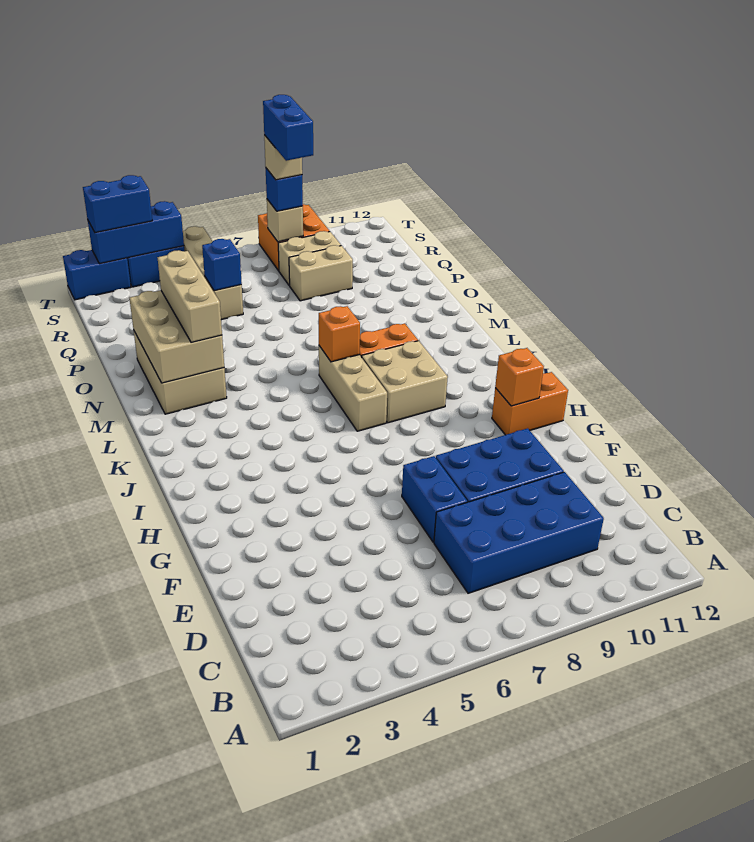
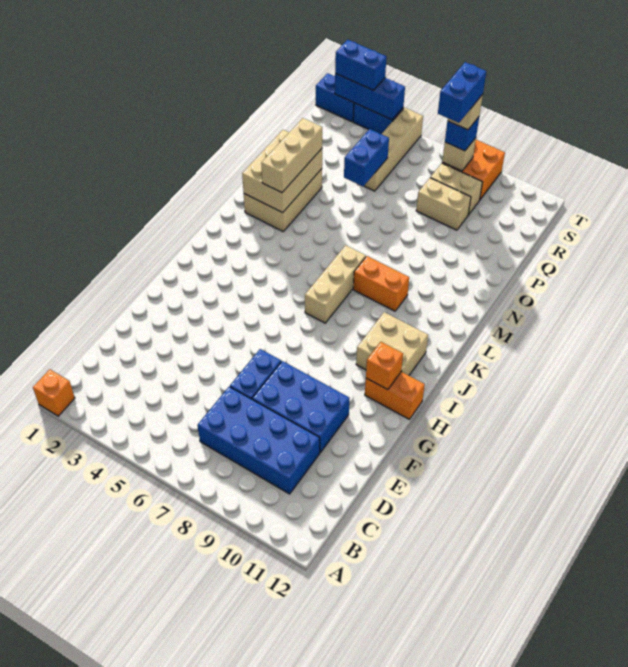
tan 2x2 brick [362,341,448,423] -> tan 2x2 brick moved to [356,312,428,376]
orange 1x1 brick [319,306,360,362] -> orange 1x1 brick moved to [33,369,75,416]
blue 1x1 brick [202,239,242,291] -> blue 1x2 brick [344,129,389,186]

